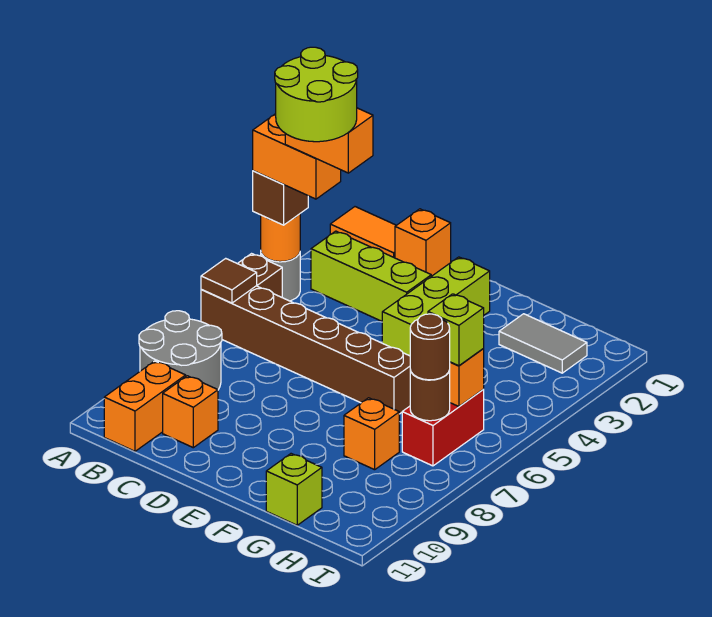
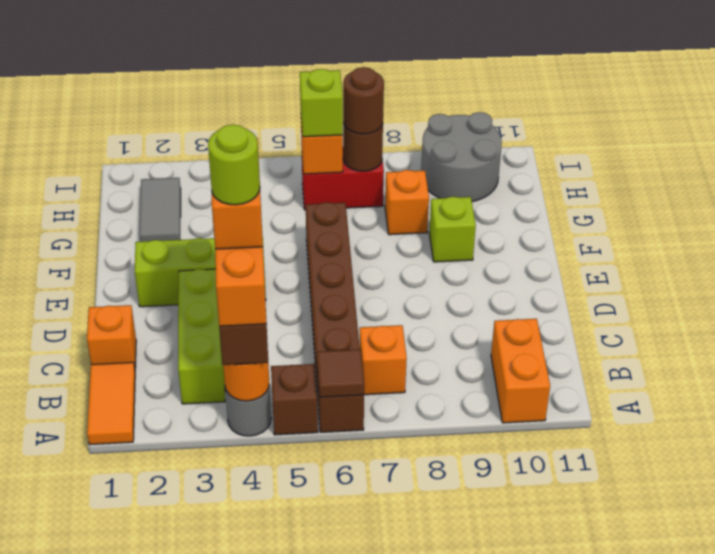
grey 2x2 round brick [139,311,222,390] -> grey 2x2 round brick moved to [421,112,502,202]
lime 2x2 round brick [275,47,358,142] -> lime 1x1 round brick [208,124,260,205]
orange 1x2 brick [104,361,186,451] -> orange 1x2 brick turned to [491,319,550,423]
orange 1x1 brick [163,376,218,448] -> orange 1x1 brick moved to [360,325,407,395]
lime 1x1 brick [266,454,322,525] -> lime 1x1 brick moved to [429,197,476,262]

